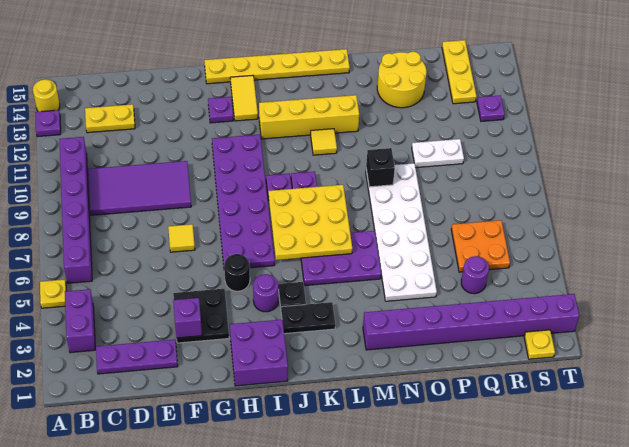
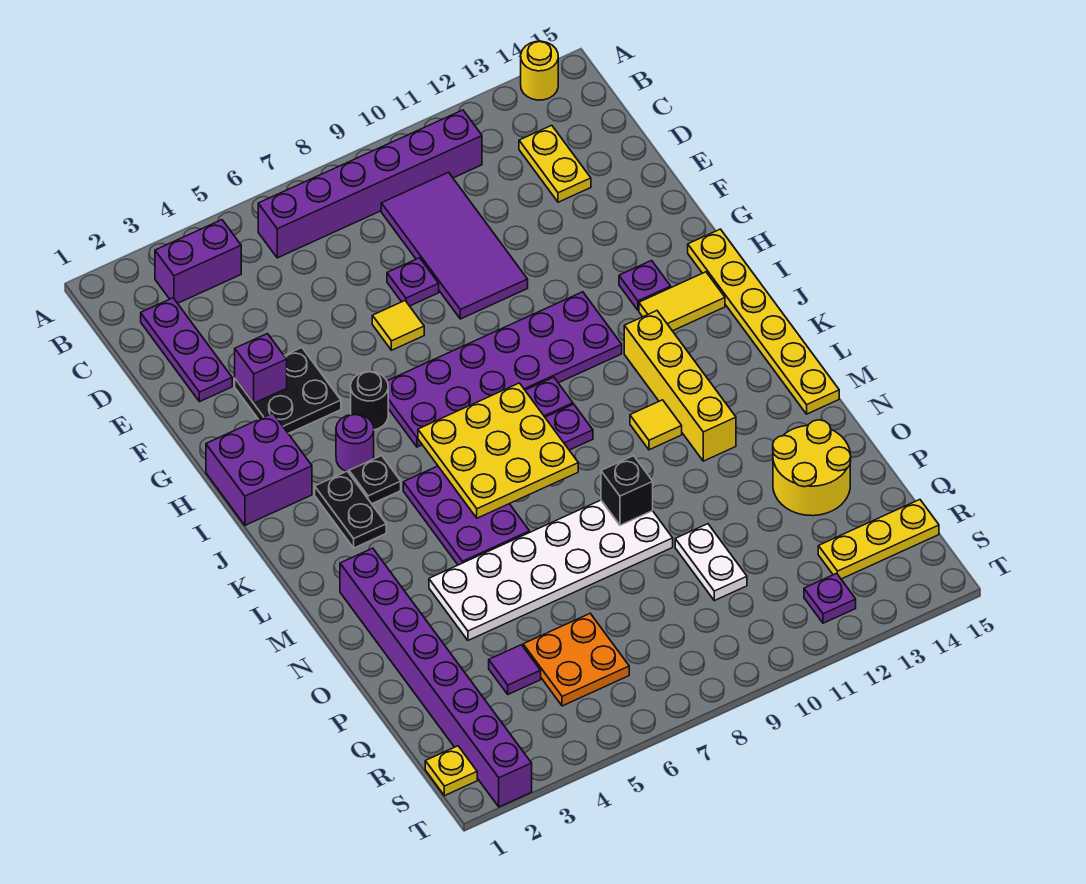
yellow 1x1 plate [40,279,66,308] -> none
purple 1x1 plate [35,110,61,137] -> purple 1x1 plate moved to [387,258,439,306]
purple 1x1 round brick [461,256,489,294] -> purple 1x1 tile [489,645,541,694]

